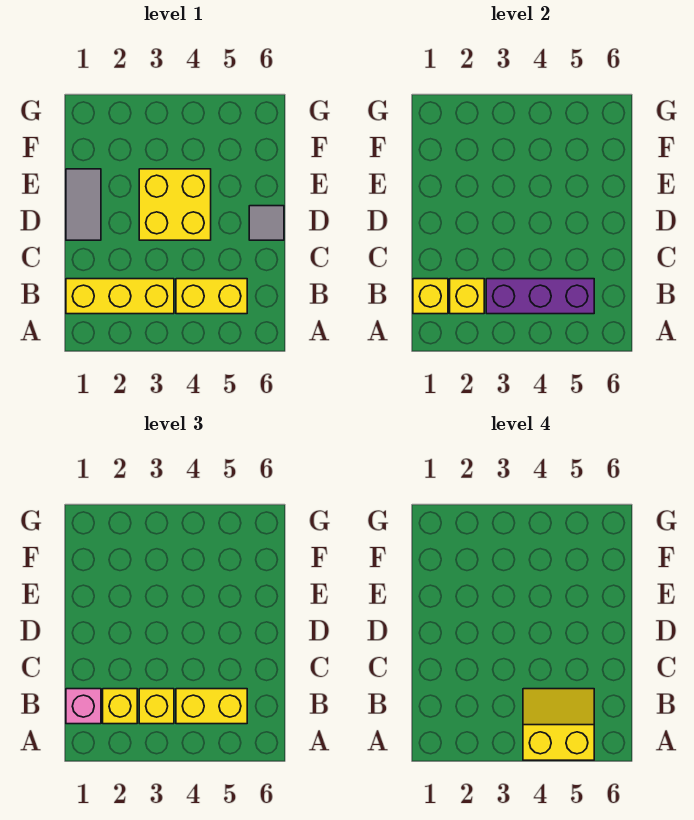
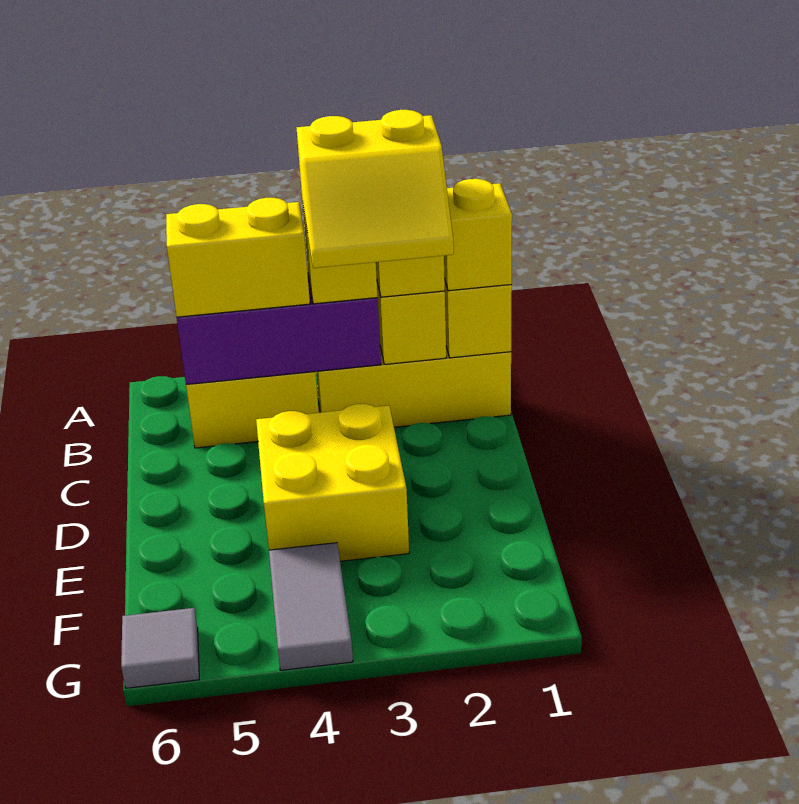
yellow 2x2 slope [523,689,594,760] -> yellow 2x2 slope moved to [297,110,454,268]
pink 1x1 brick [66,689,101,724] -> yellow 1x1 brick [444,179,512,291]
grey 1x2 tile [66,169,101,240] -> grey 1x2 tile moved to [269,543,353,670]
grey 1x1 tile [249,206,284,240] -> grey 1x1 tile moved to [121,608,199,688]

